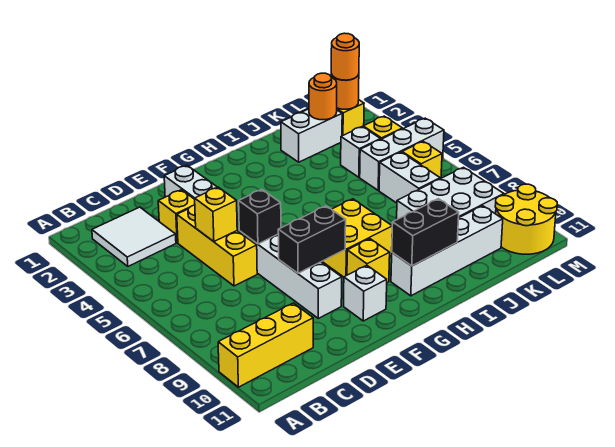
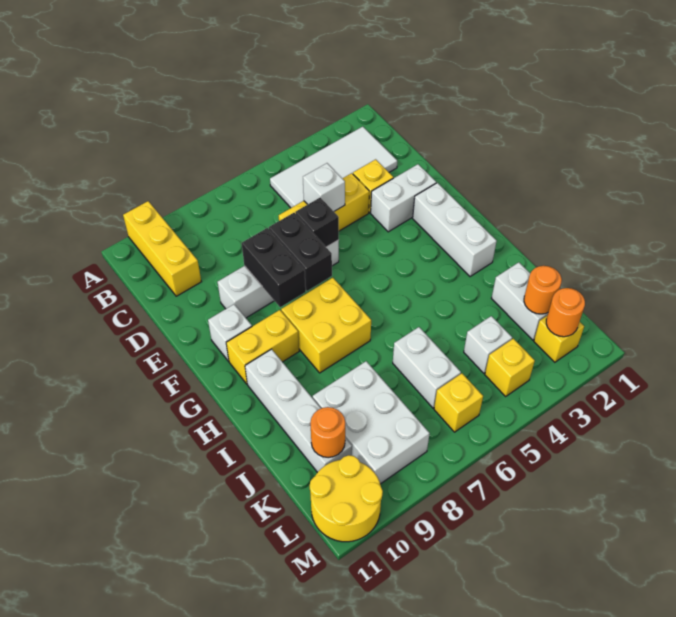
white 2x2 tile [92,207,176,266] -> white 2x4 tile [270,127,397,208]
yellow 1x1 brick [195,187,237,242] -> white 1x1 brick [303,163,345,211]
yellow 1x1 brick [347,239,390,283] -> yellow 1x2 brick [226,310,299,384]
black 1x2 brick [392,199,459,266] -> black 1x2 brick moved to [269,213,332,291]
white 1x3 brick [360,118,444,190] -> white 1x3 brick moved to [413,183,497,277]
white 1x2 brick [379,152,440,203] -> white 1x2 brick turned to [393,327,461,408]
orange 1x1 round brick [331,33,359,80] -> orange 1x1 round brick moved to [311,407,345,458]

